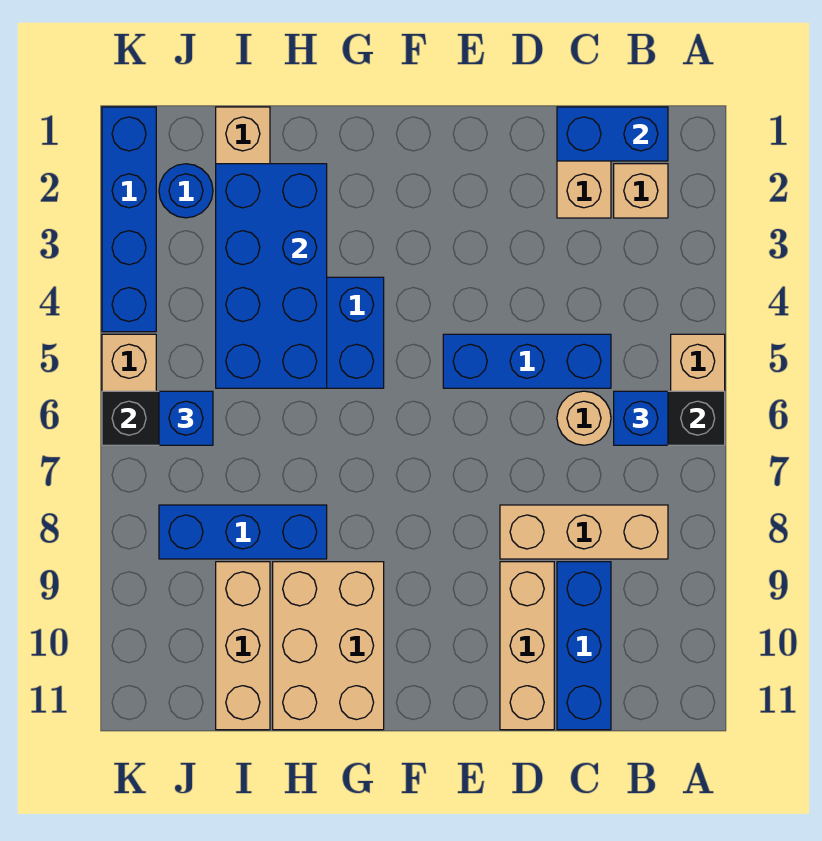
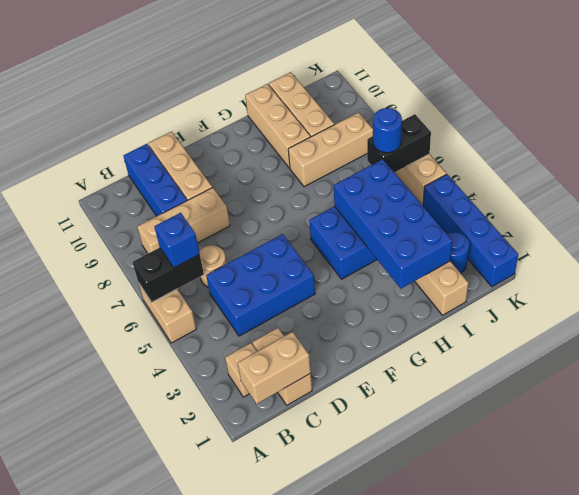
blue 1x2 brick [557,107,668,161] -> tan 1x2 brick [238,332,311,404]
blue 1x3 brick [443,334,611,388] -> blue 2x3 brick [206,234,315,336]
tan 2x3 brick [273,562,384,730] -> tan 1x3 brick [245,84,311,168]
blue 1x3 brick [159,505,327,559] -> tan 1x3 brick [288,113,373,187]
blue 1x1 brick [159,391,213,445] -> blue 1x1 round brick [373,108,402,153]

